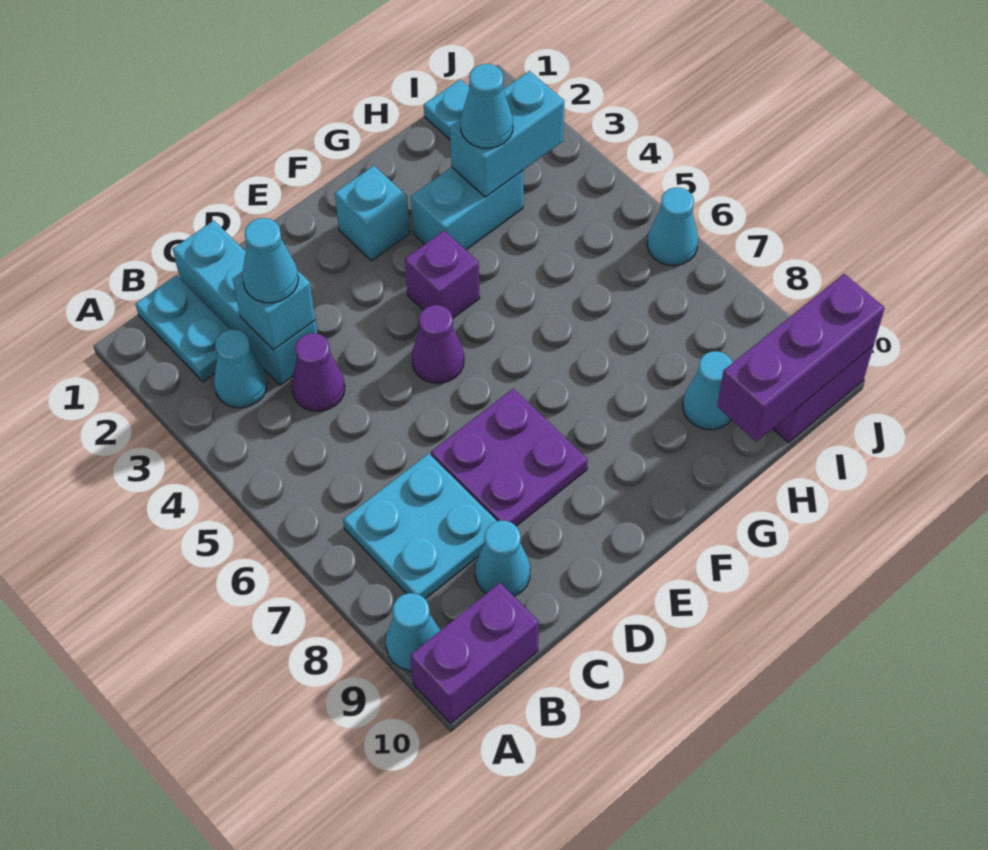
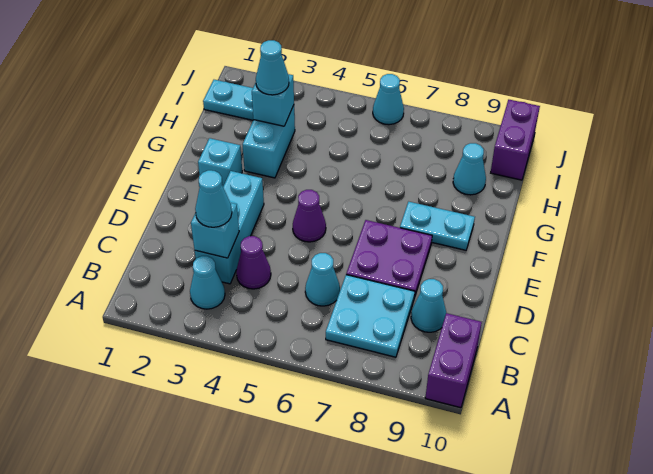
cyan 1x1 cone [386,593,440,671] -> cyan 1x1 cone moved to [305,253,340,306]
cyan 1x2 plate [135,275,230,382] -> cyan 1x2 plate moved to [400,202,475,250]
cyan 1x3 brick [173,221,317,385] -> cyan 1x3 brick turned to [195,171,264,284]
purple 1x1 brick [405,230,480,318] -> none
cyan 1x2 brick [450,71,565,197] -> cyan 1x1 brick [252,74,294,126]
purple 1x3 brick [717,274,885,442] -> none

